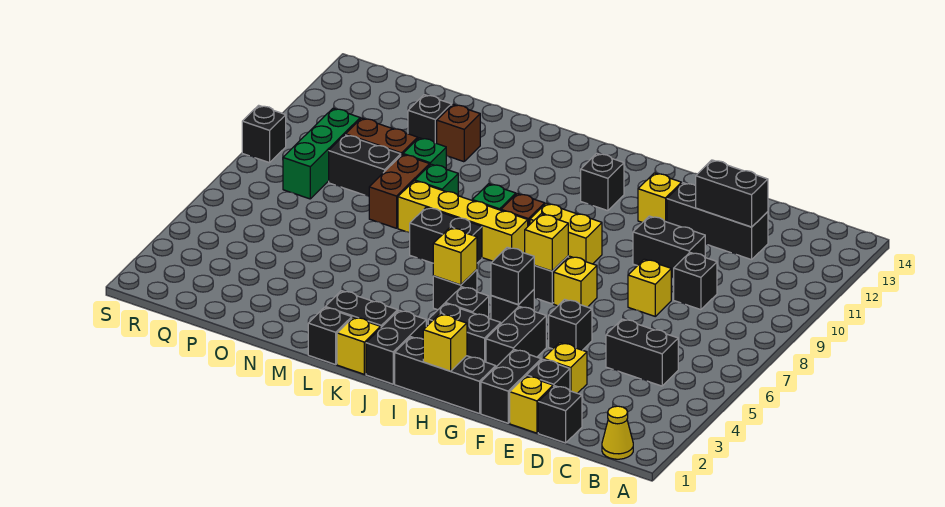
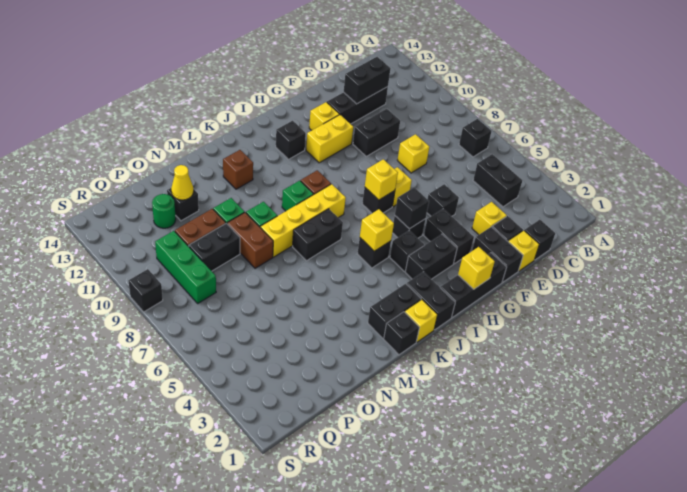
yellow 1x1 cone [602,406,633,459] -> yellow 1x1 cone moved to [171,165,194,200]
black 1x2 brick [606,319,678,386] -> black 1x2 brick turned to [473,154,522,207]
black 1x1 brick [674,253,717,310] -> black 1x1 brick moved to [459,119,492,157]
yellow 1x2 brick [530,203,602,264] -> yellow 1x2 brick moved to [306,115,353,163]
brown 1x1 brick [437,104,480,162] -> brown 1x1 brick moved to [223,150,253,189]
none -> green 1x1 round brick [152,194,176,228]

